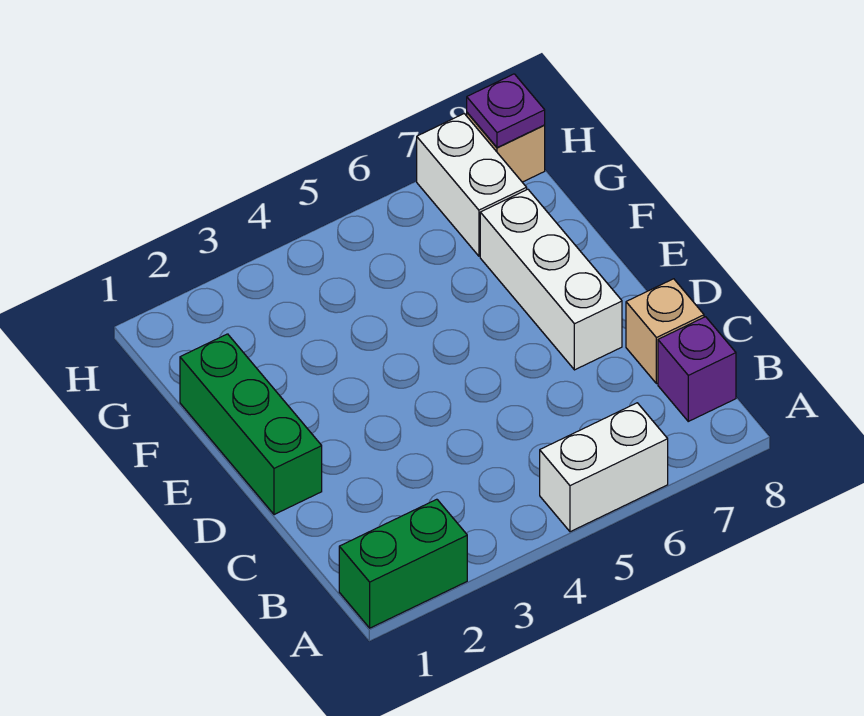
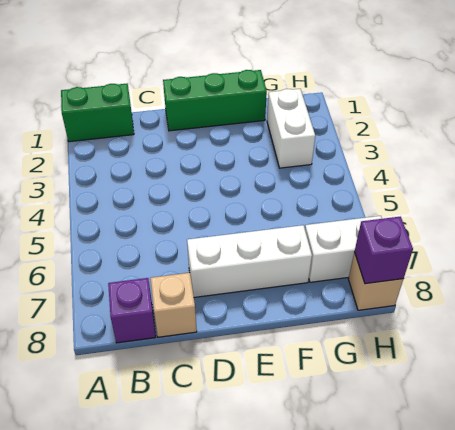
green 1x2 brick [339,499,467,628] -> green 1x2 brick turned to [61,84,134,142]
white 1x2 brick [540,403,668,532] -> white 1x2 brick moved to [267,89,315,168]
purple 1x1 plate [467,74,545,148] -> purple 1x1 brick [354,217,413,284]

